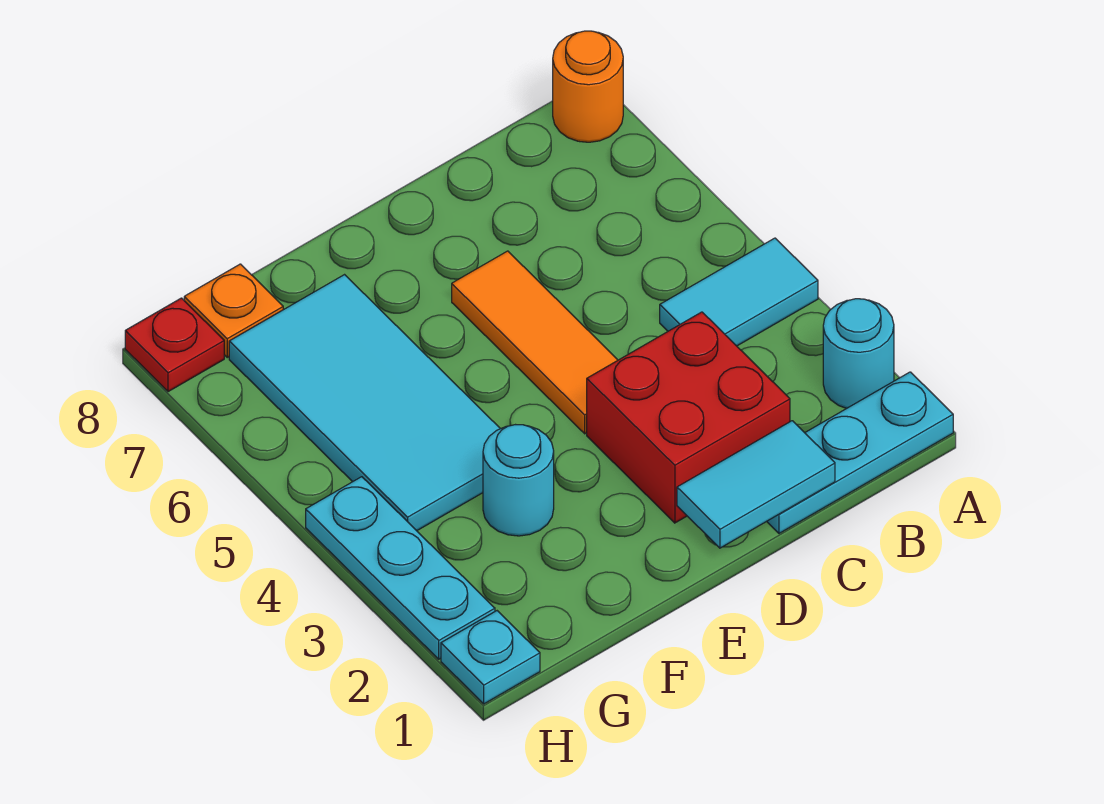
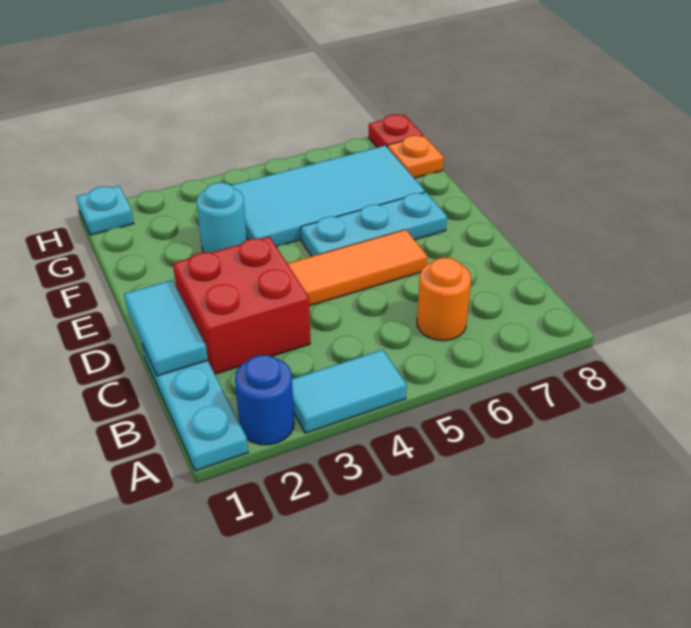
cyan 1x1 round brick [823,299,894,408] -> blue 1x1 round brick [235,355,294,445]
cyan 1x2 tile [660,238,818,346] -> cyan 1x2 tile turned to [292,350,407,433]
orange 1x1 round brick [553,31,623,142] -> orange 1x1 round brick moved to [417,258,471,341]
cyan 1x3 plate [306,477,495,659] -> cyan 1x3 plate moved to [301,192,447,256]

